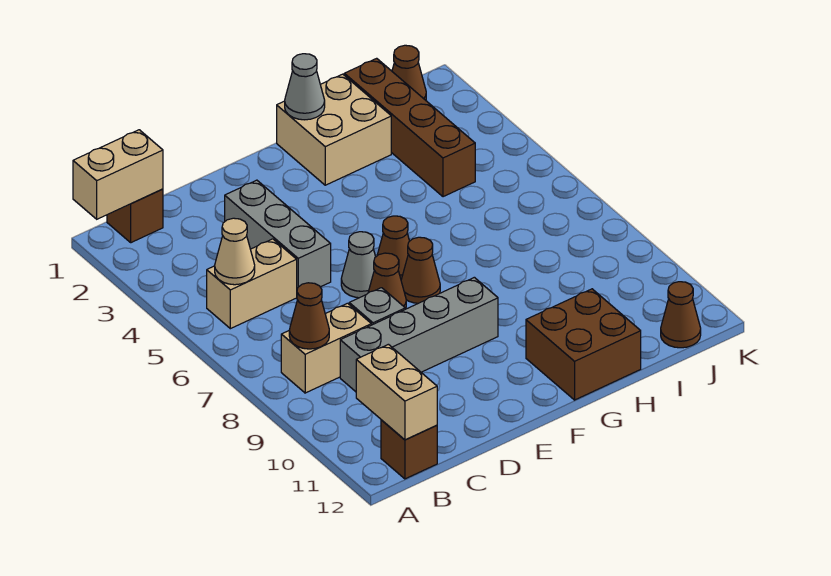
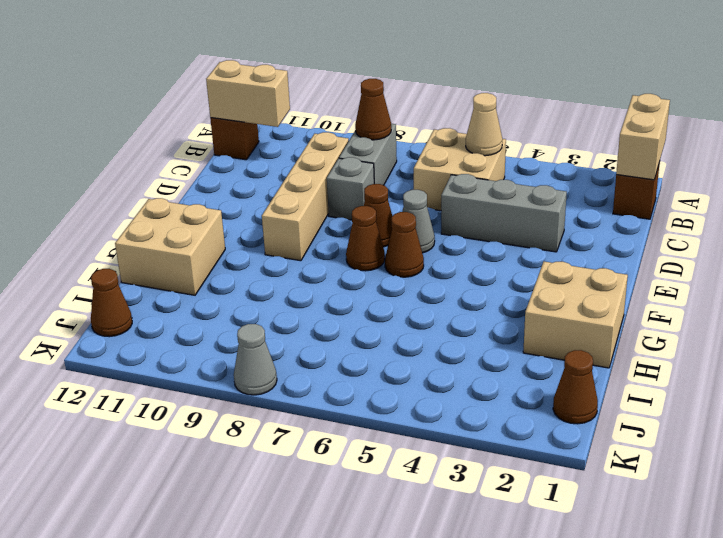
tan 1x2 brick [207,239,297,329] -> tan 2x2 brick [414,128,506,211]
tan 1x2 brick [281,303,371,393] -> grey 1x2 brick [339,124,397,185]
grey 1x4 brick [340,277,498,392] -> tan 1x4 brick [262,132,349,261]
grey 1x1 cone [285,54,325,120] -> grey 1x1 cone moved to [234,324,277,395]
brown 2x2 brick [526,289,641,400] -> tan 2x2 brick [115,198,225,295]
brown 1x4 brick [344,58,475,197] -> none

